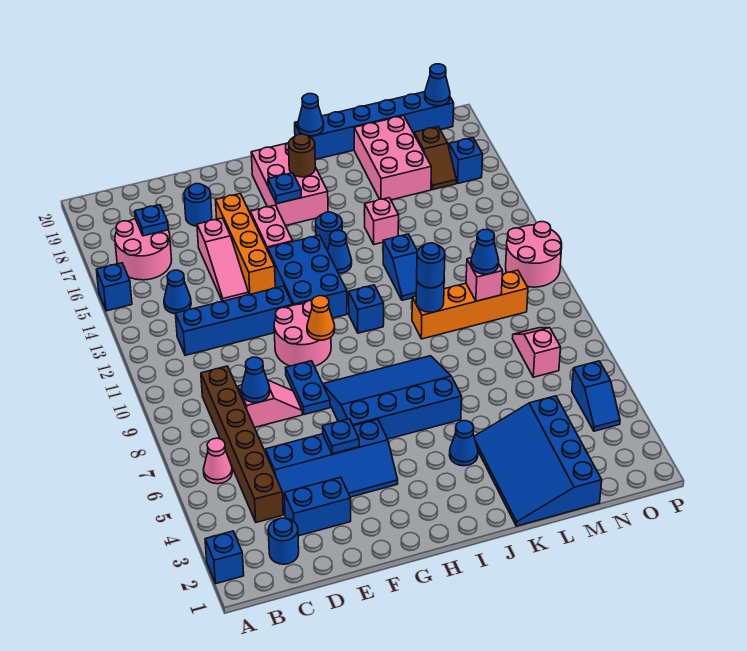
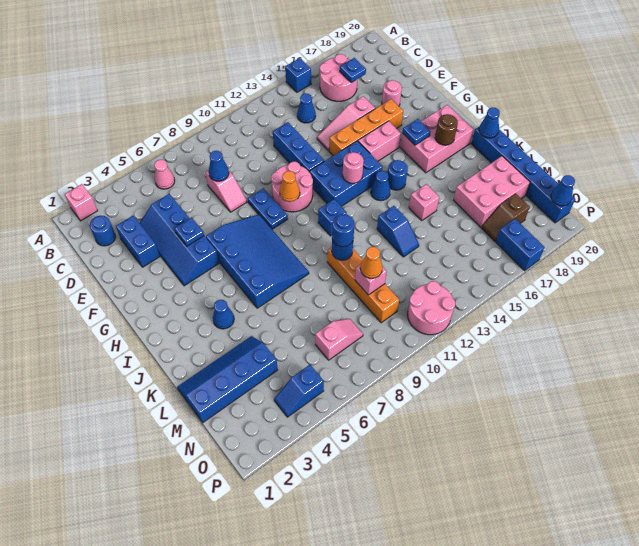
blue 1x1 brick [205,531,244,584] -> pink 1x1 brick [65,184,98,221]
brown 1x6 brick [201,366,283,522] -> none
blue 1x4 brick [175,286,293,355] -> blue 1x3 brick [273,122,324,171]
blue 1x1 round brick [184,184,212,226] -> pink 1x1 round brick [382,80,402,106]
blue 1x2 plate [286,361,330,415] -> blue 1x2 plate turned to [248,188,288,229]
none -> pink 1x1 round brick [343,152,364,183]
blue 3x4 slope [474,396,602,526] -> blue 2x4 slope [177,336,278,422]
blue 1x2 slope [383,234,417,300] -> blue 1x2 slope turned to [377,206,419,257]
blue 1x1 cone [471,229,499,274] -> orange 1x1 cone [360,247,383,278]
blue 1x1 brick [449,138,483,183] -> blue 1x2 brick [496,219,545,271]

